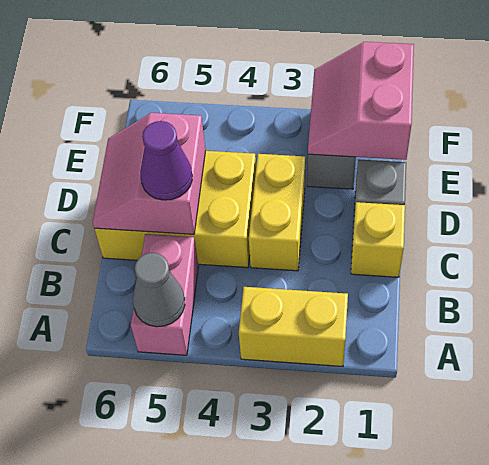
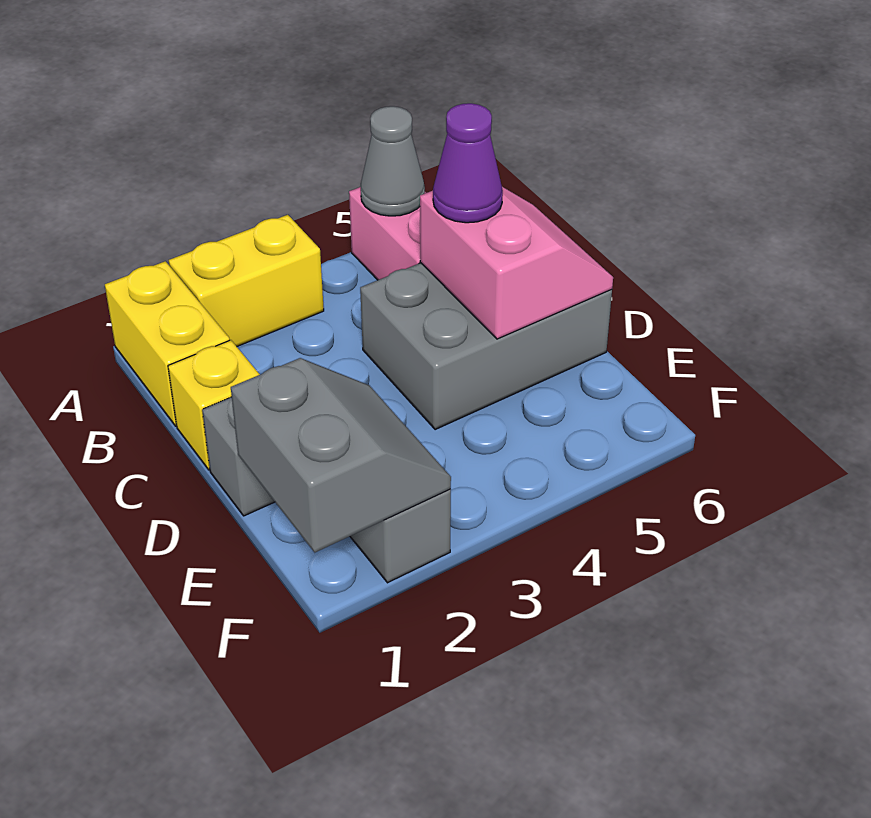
yellow 1x2 brick [249,154,305,271] -> yellow 1x2 brick moved to [105,261,230,426]
yellow 2x3 brick [94,151,256,268] -> grey 2x3 brick [360,263,612,430]
pink 2x2 slope [308,42,414,160] -> grey 2x2 slope [231,358,451,552]

